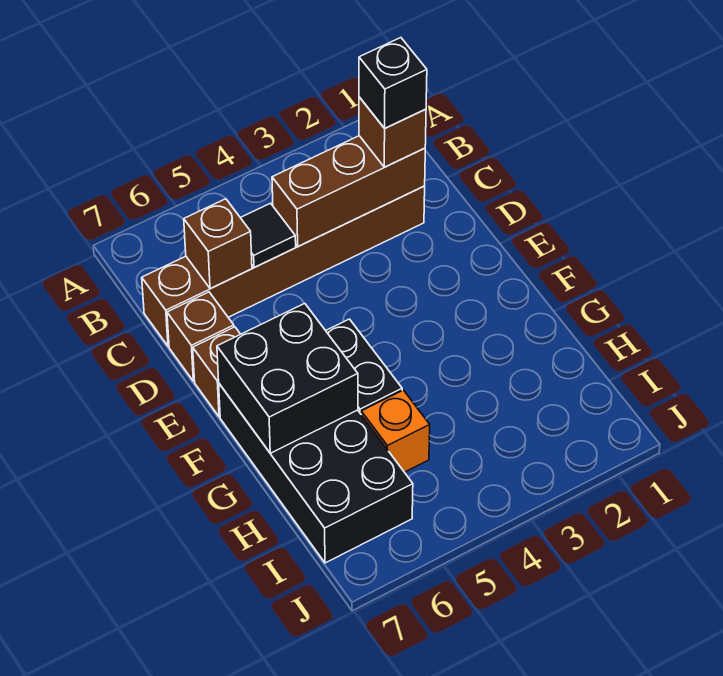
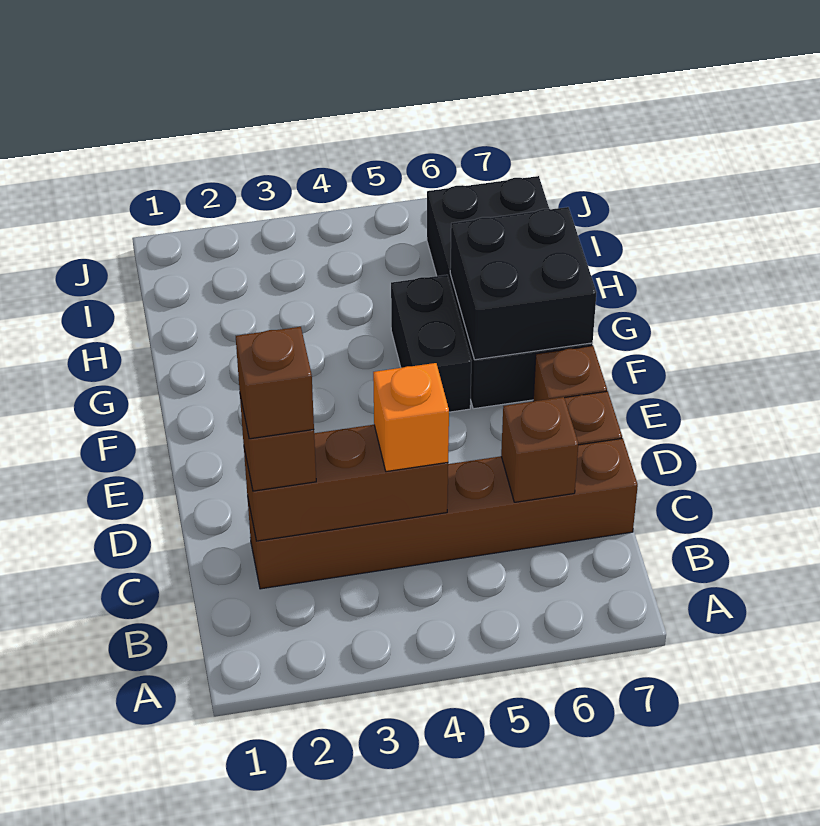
black 1x1 brick [359,38,427,128] -> brown 1x1 brick [236,327,314,439]
black 1x1 tile [241,203,296,268] -> none
orange 1x1 brick [361,390,430,472] -> orange 1x1 brick moved to [373,363,449,472]

